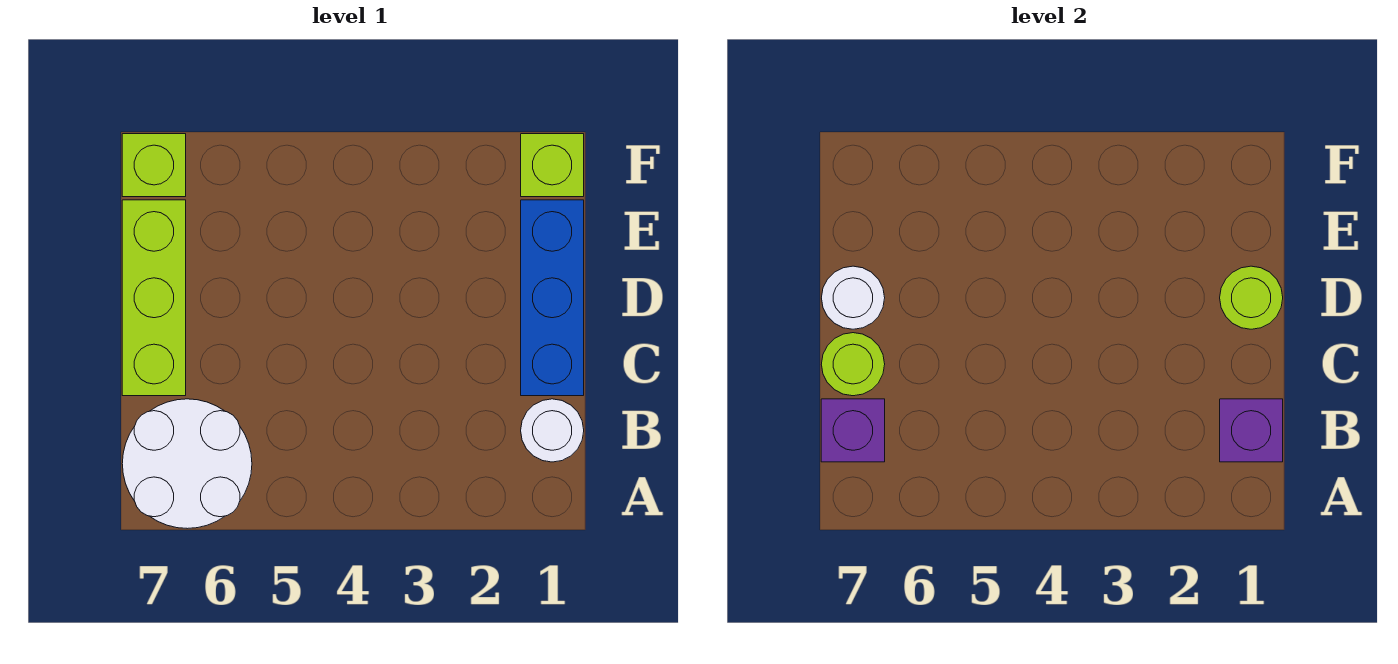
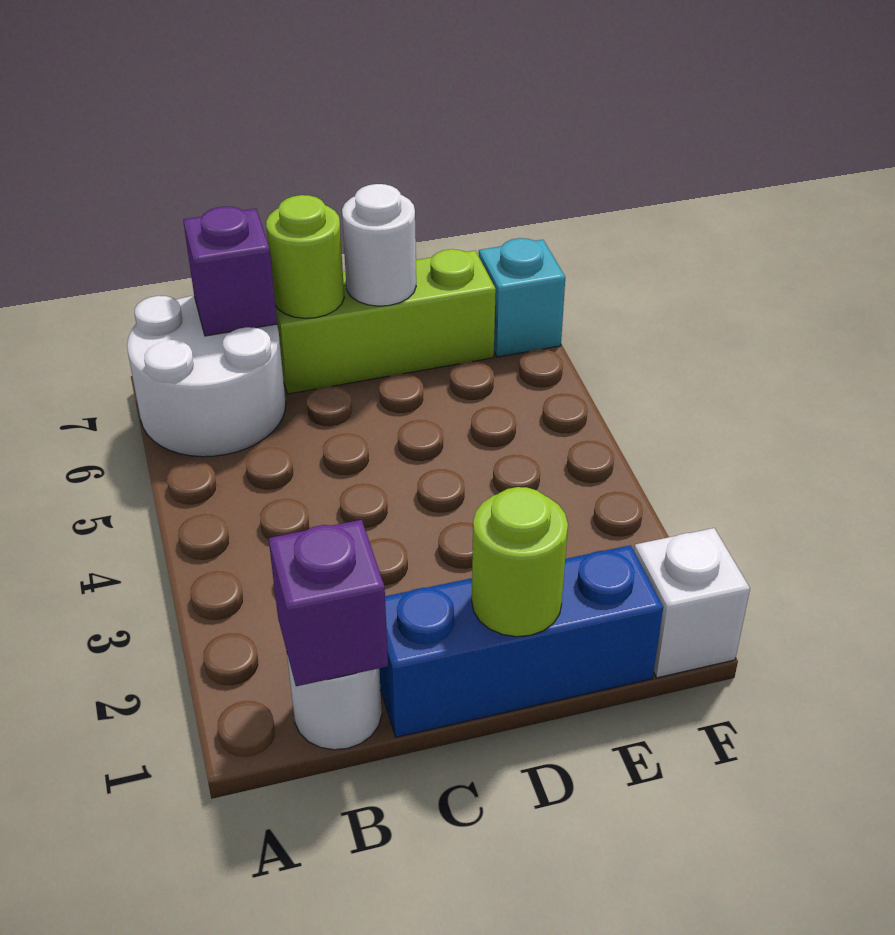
lime 1x1 brick [521,134,584,197] -> white 1x1 brick [634,528,750,678]
lime 1x1 brick [122,134,186,197] -> cyan 1x1 brick [479,238,565,357]

